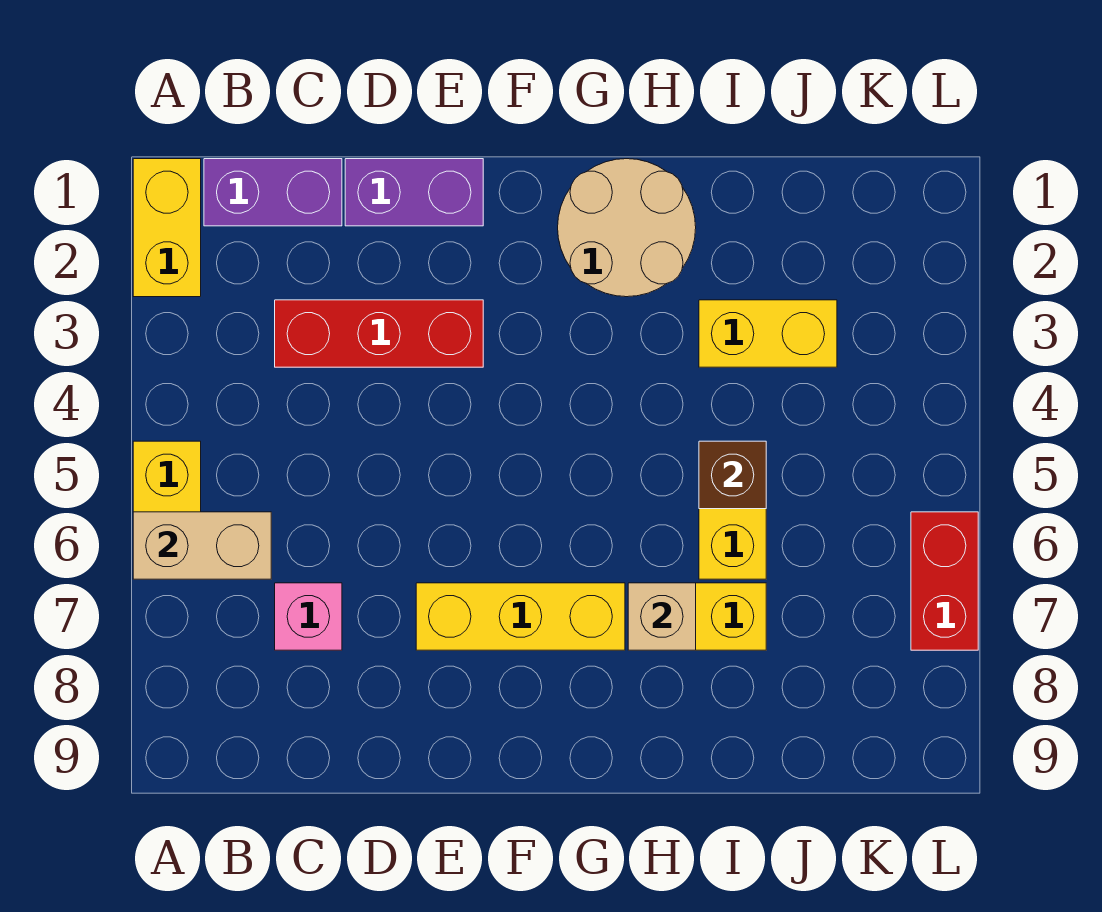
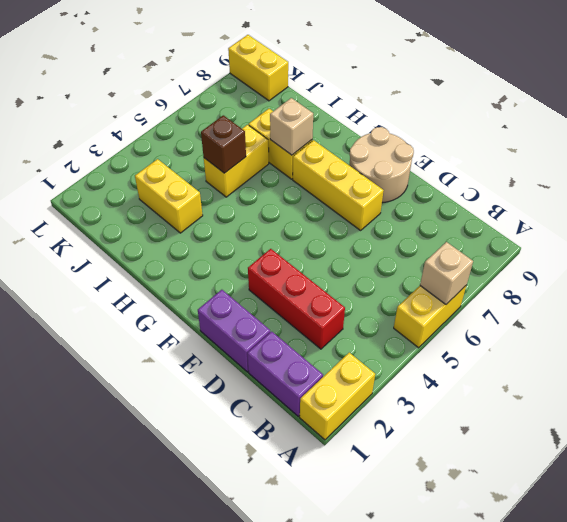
tan 1x2 brick [133,512,271,579] -> tan 1x1 brick [420,242,473,304]
pink 1x1 brick [275,583,342,650] -> none
tan 2x2 round brick [558,159,696,297] -> tan 2x2 round brick moved to [349,127,414,203]
none -> yellow 1x2 brick [228,35,288,101]
red 1x2 brick [911,512,978,650] -> none

